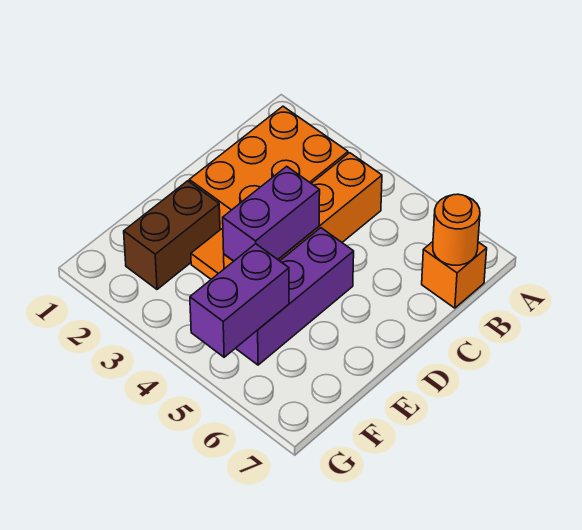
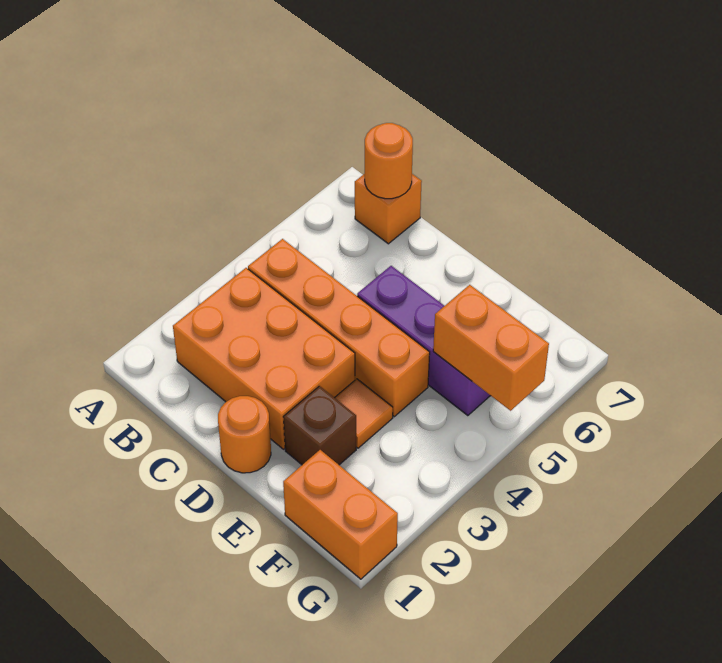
none -> orange 1x1 round brick [218,396,271,473]
purple 1x2 brick [223,166,320,261] -> none
brown 1x2 brick [124,181,220,289] -> brown 1x1 brick [284,386,356,465]
none -> orange 1x2 brick [283,450,398,579]
purple 1x2 brick [190,244,289,357] -> orange 1x2 brick [433,285,549,411]

